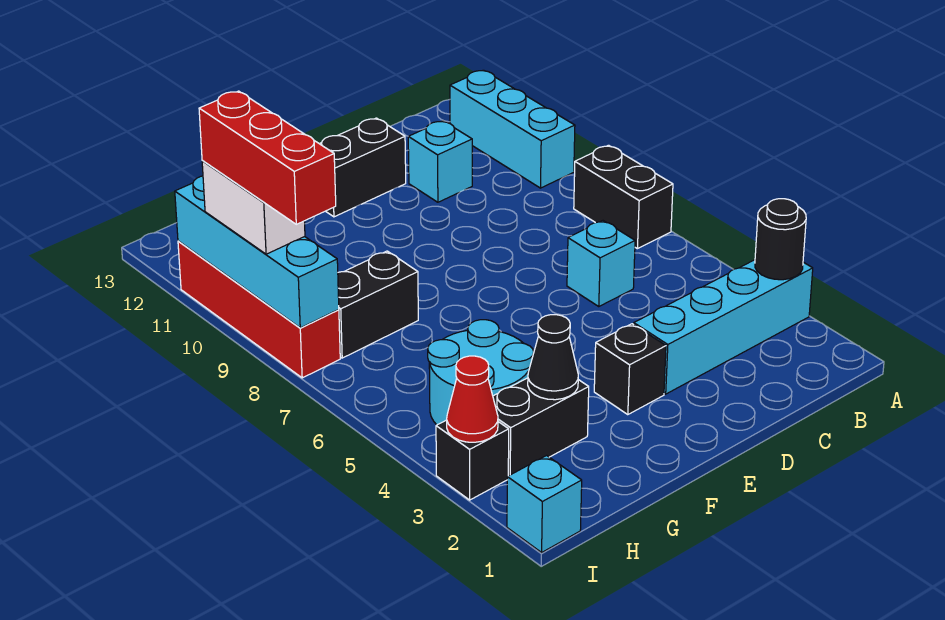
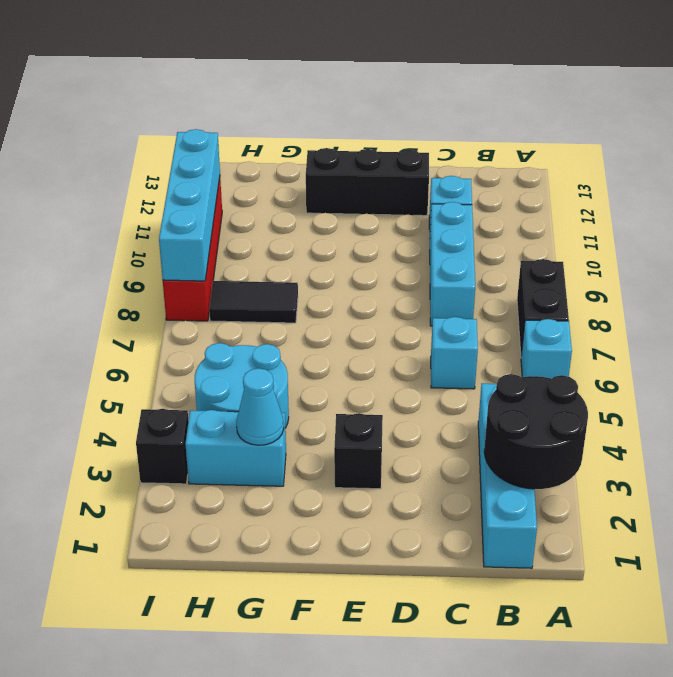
cyan 1x4 brick [634,260,813,394] -> cyan 1x4 brick turned to [478,383,537,568]
black 1x1 round brick [755,199,806,280] -> black 2x2 round brick [484,374,588,489]
cyan 1x3 brick [450,70,575,188] -> cyan 1x3 brick moved to [430,202,475,326]
black 1x2 brick [320,118,406,217] -> black 1x3 brick [306,148,429,216]
black 1x2 brick [493,378,589,476] -> cyan 1x2 brick [185,410,286,486]
black 1x1 cone [528,315,578,400] -> cyan 1x1 cone [236,368,284,445]
black 1x2 brick [338,251,418,358] -> black 1x2 tile [209,281,298,323]
cyan 1x1 brick [507,456,582,552] -> cyan 1x1 brick moved to [521,319,572,379]
red 1x1 cone [447,356,498,442] -> none
red 1x3 brick [199,91,336,224] -> none
white 1x2 brick [202,161,305,254] -> none

